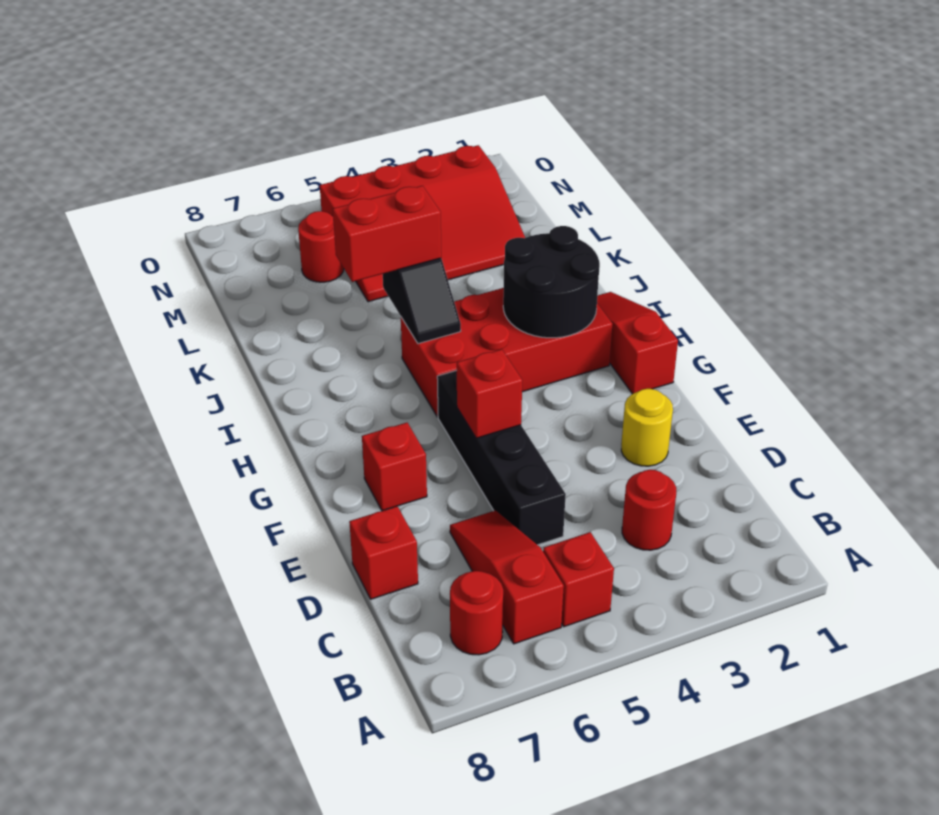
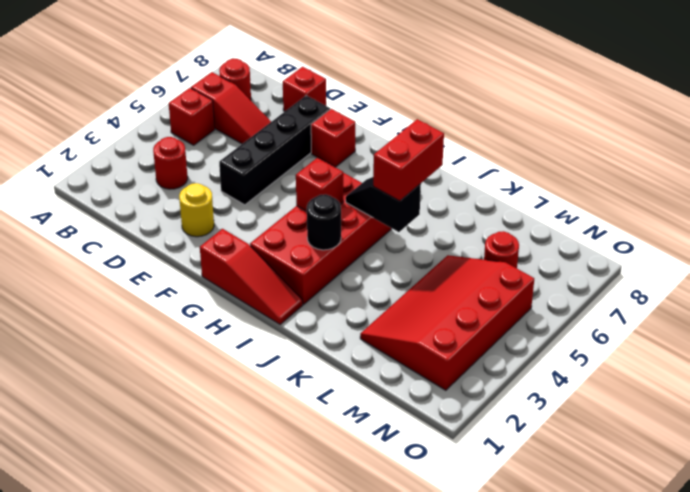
black 1x4 brick [437,370,566,545] -> black 1x4 brick turned to [219,96,330,205]
red 1x1 brick [457,349,522,438] -> red 1x1 brick moved to [296,157,343,211]
black 2x2 round brick [503,226,600,338] -> black 1x1 round brick [307,194,341,250]

